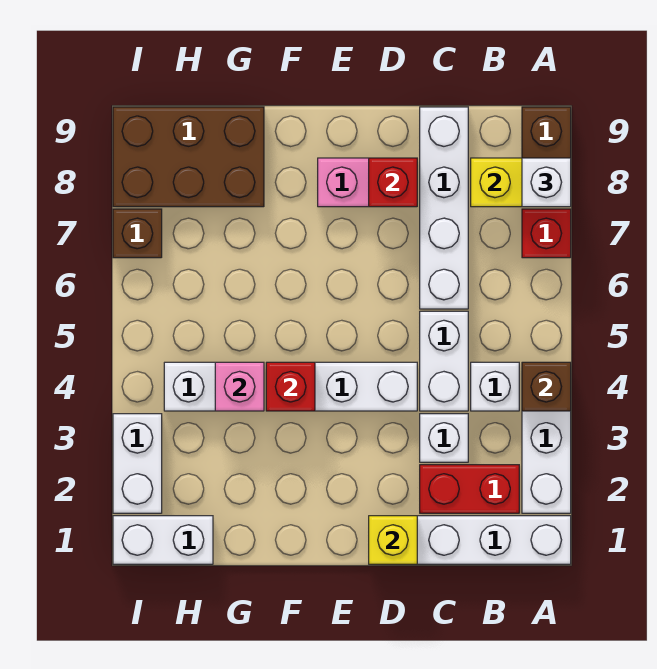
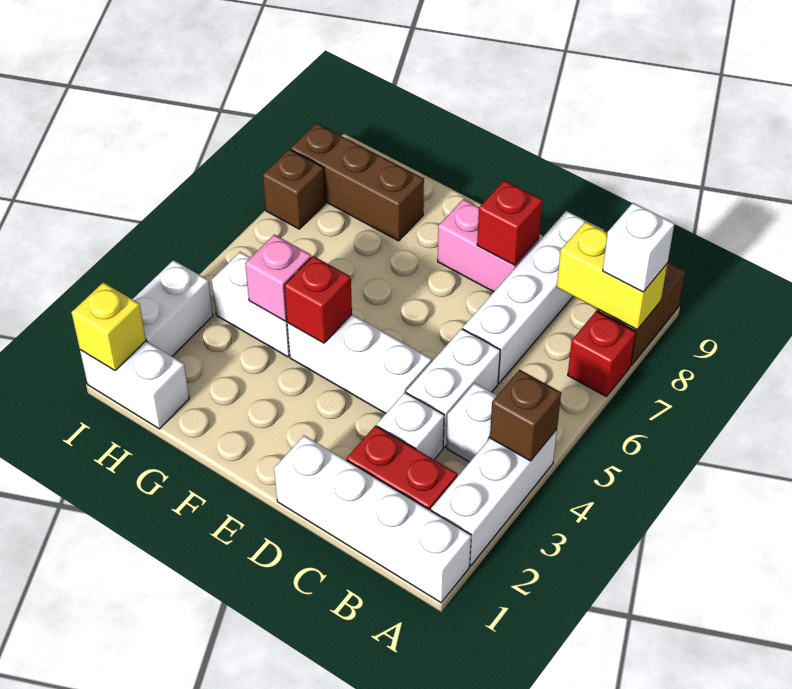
yellow 1x1 brick [369,516,417,564] -> yellow 1x1 brick moved to [72,282,146,371]
brown 2x3 brick [113,107,264,207] -> brown 1x3 brick [291,123,424,241]

